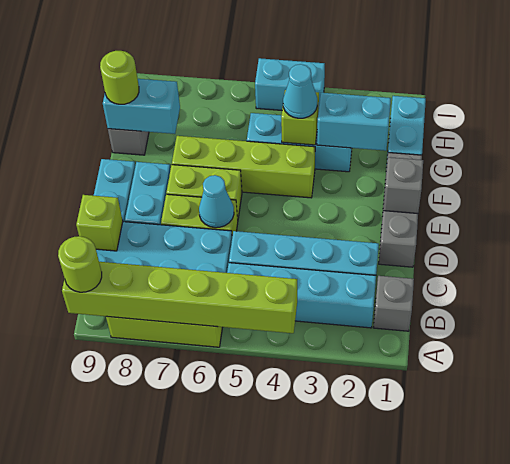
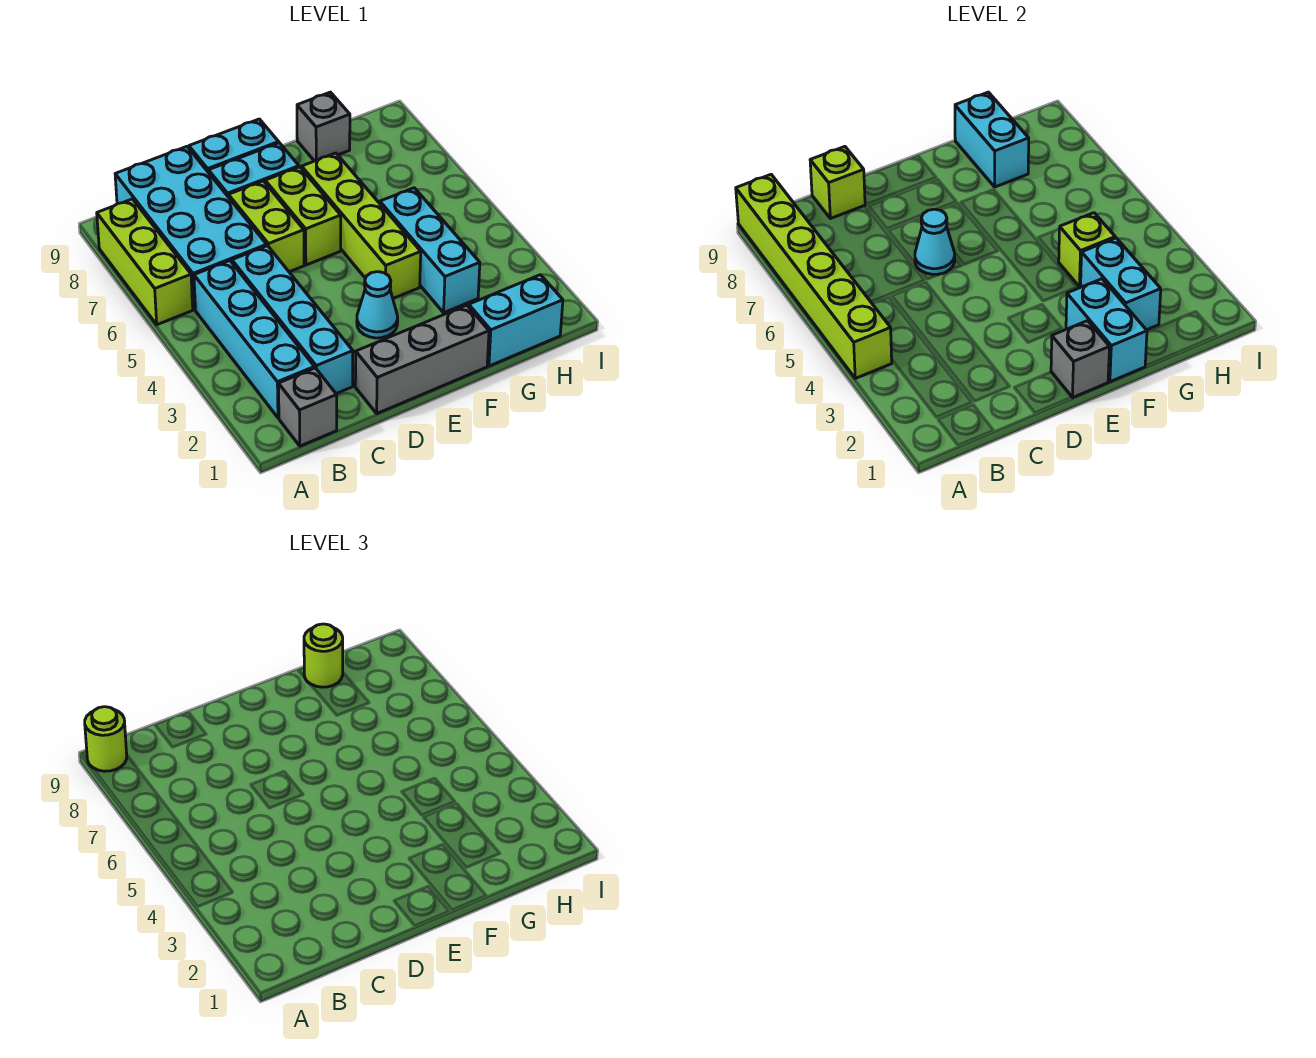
cyan 1x1 cone [283,64,317,118] -> cyan 1x1 cone moved to [357,272,398,338]
cyan 1x2 brick [255,58,325,110] -> cyan 1x2 brick moved to [1066,279,1147,382]

